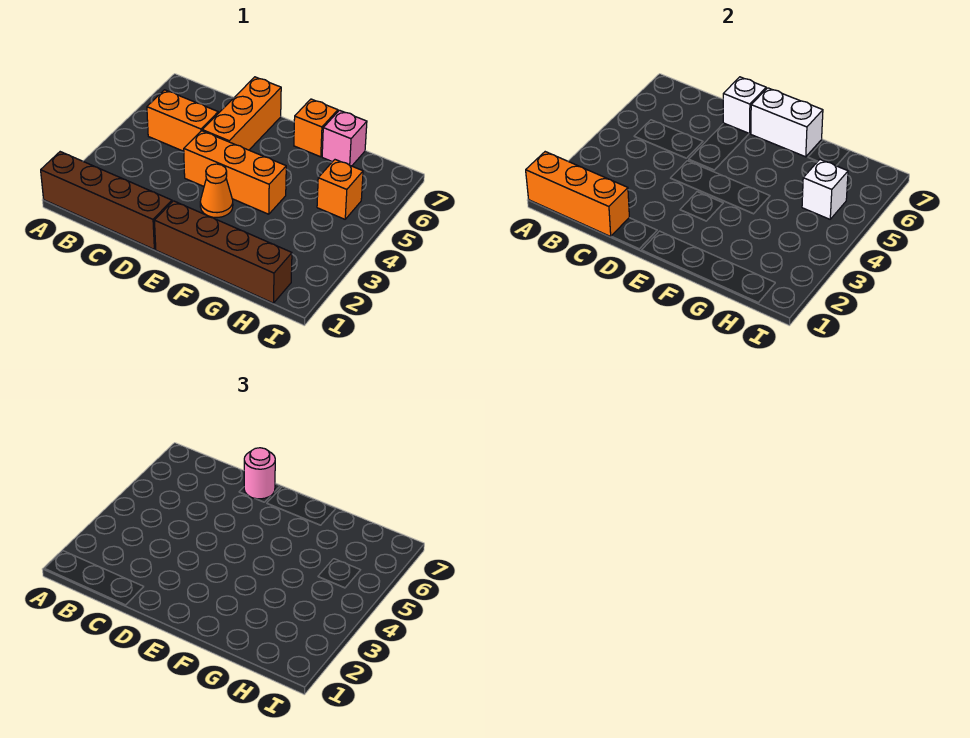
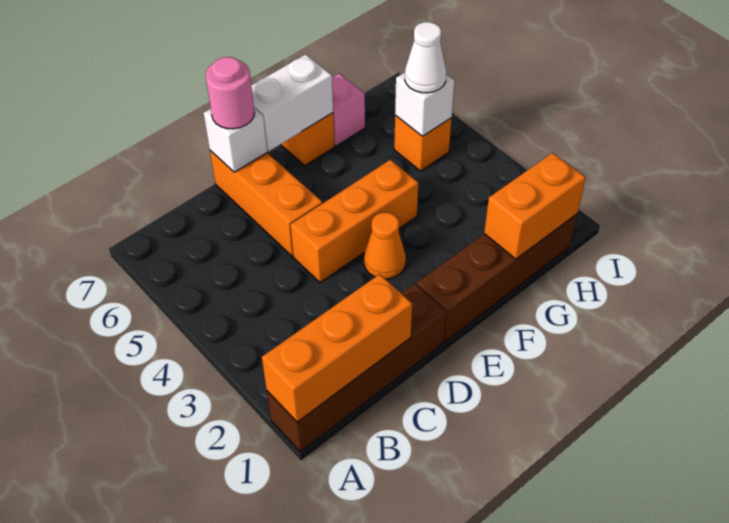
orange 1x2 brick [147,90,218,151] -> orange 1x2 brick moved to [484,153,586,259]
none -> white 1x1 cone [405,22,446,93]

